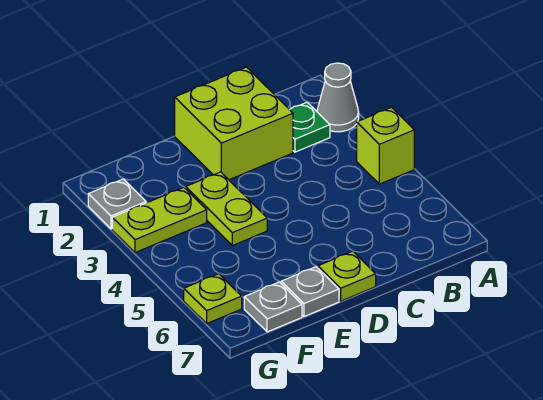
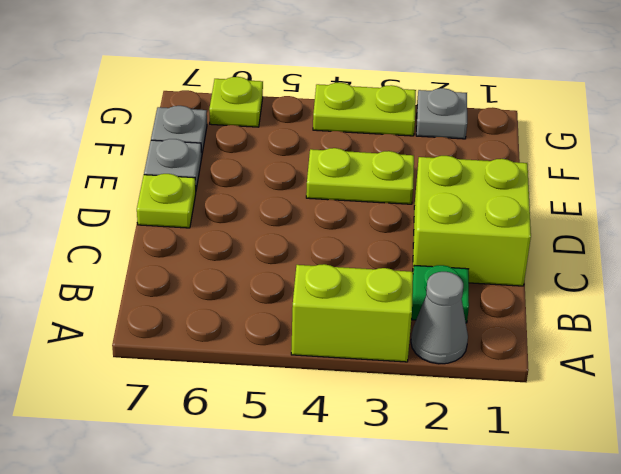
lime 1x1 brick [357,108,414,184] -> lime 1x2 brick [291,264,413,362]
lime 1x2 plate [112,187,207,253] -> lime 1x2 plate turned to [313,83,416,136]

